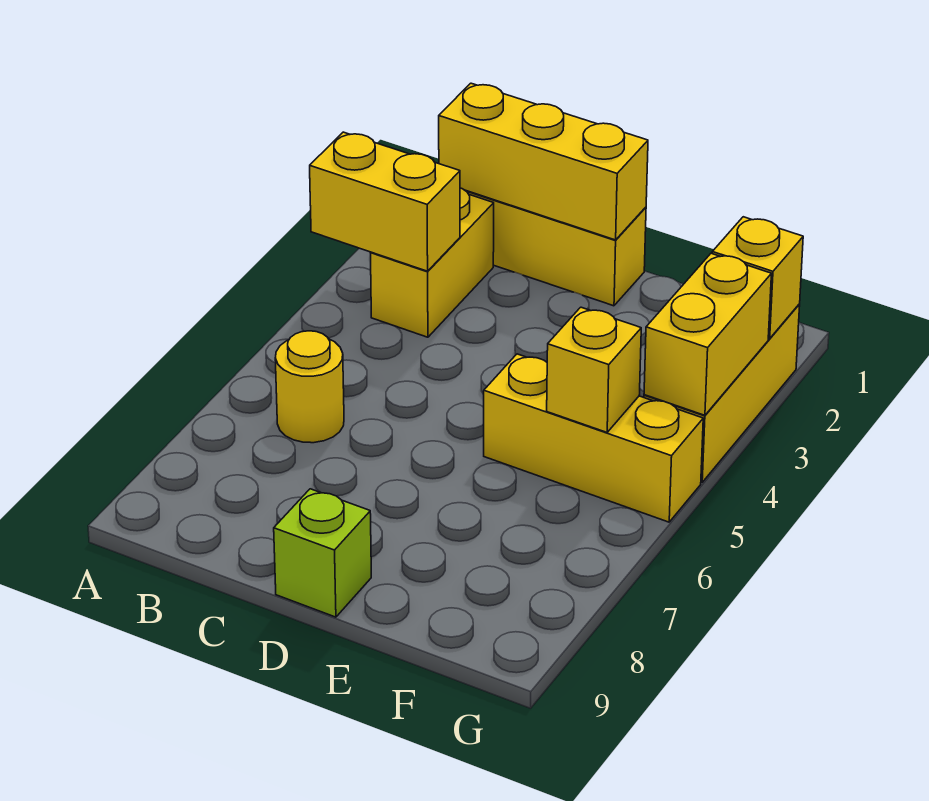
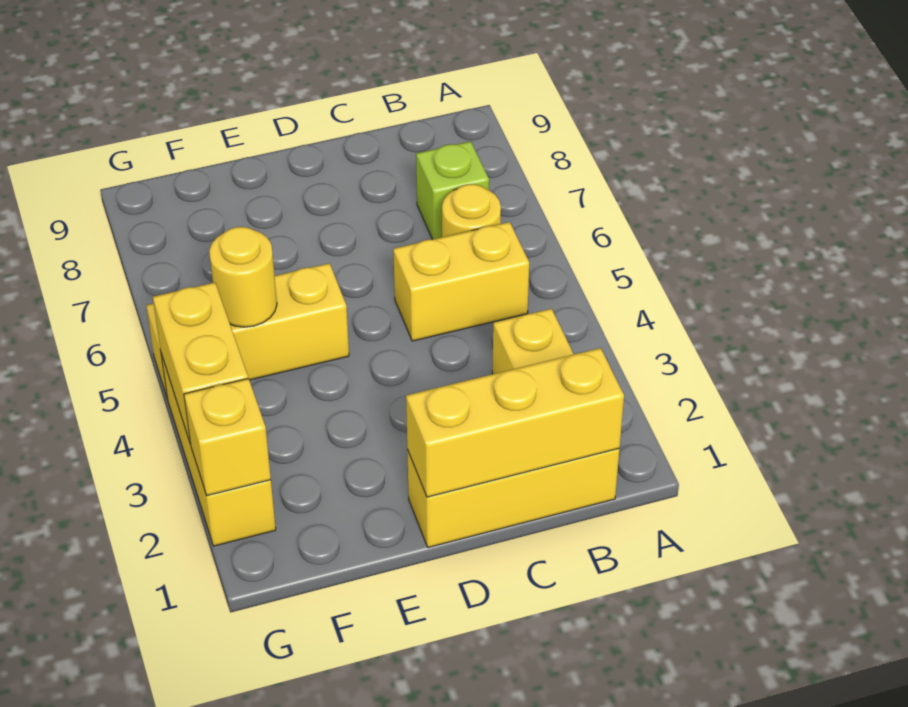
yellow 1x2 brick [310,132,460,271] -> yellow 1x2 brick moved to [393,222,529,341]
lime 1x1 brick [274,489,371,617] -> lime 1x1 brick moved to [416,141,489,240]
yellow 1x1 brick [547,307,641,432] -> yellow 1x1 round brick [209,227,277,327]

